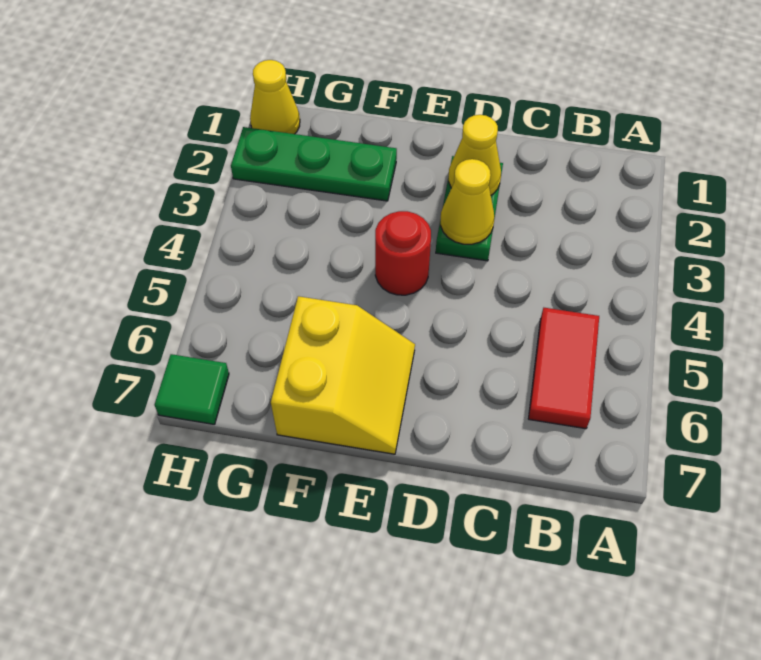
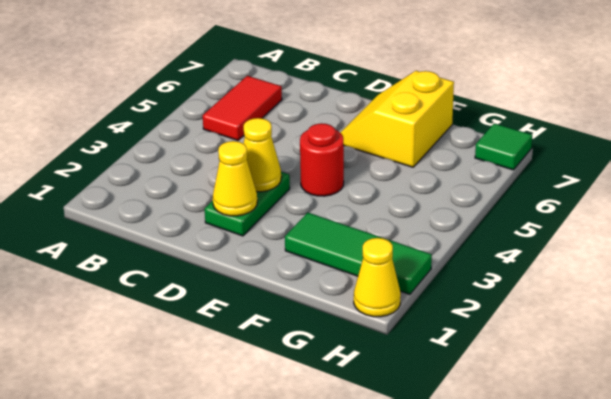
green 1x3 plate [231,127,397,201] -> green 1x3 tile [285,213,432,294]

